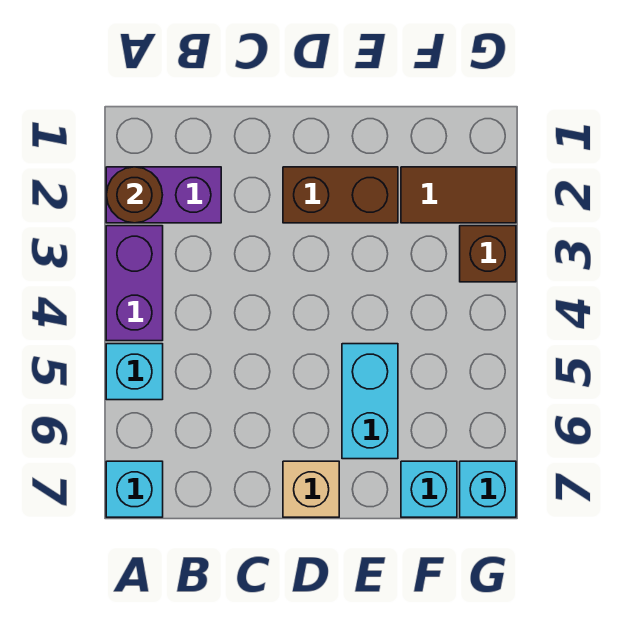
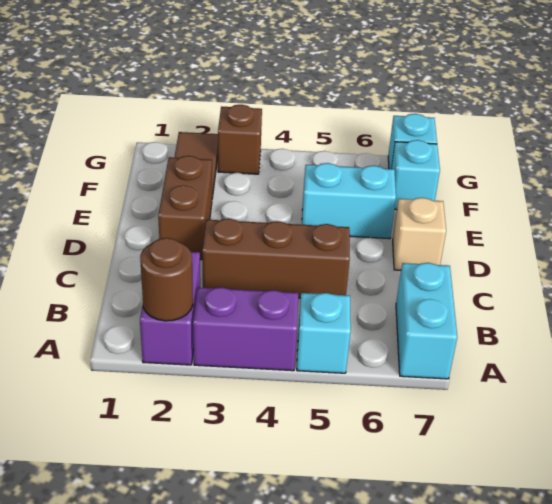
cyan 1x1 brick [106,461,163,517] -> cyan 1x2 brick [396,263,457,379]
none -> brown 1x3 brick [202,219,350,298]

